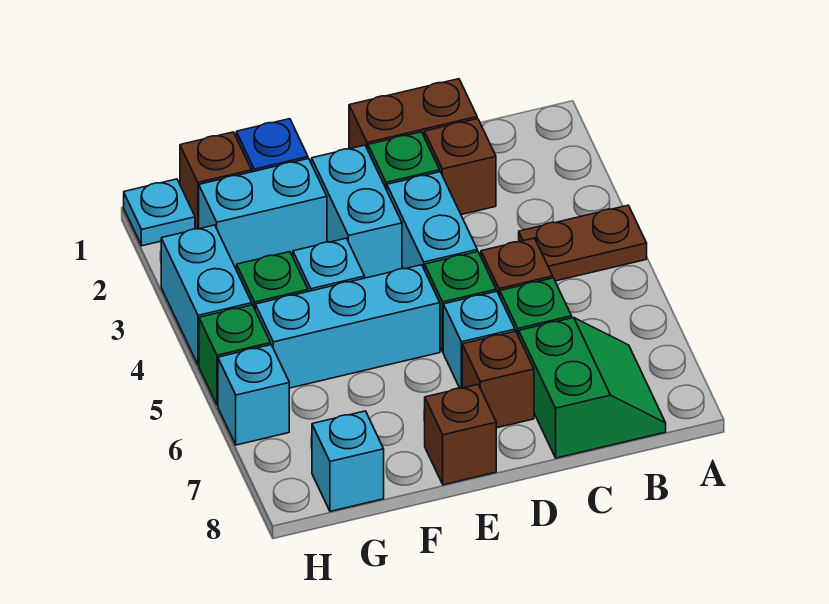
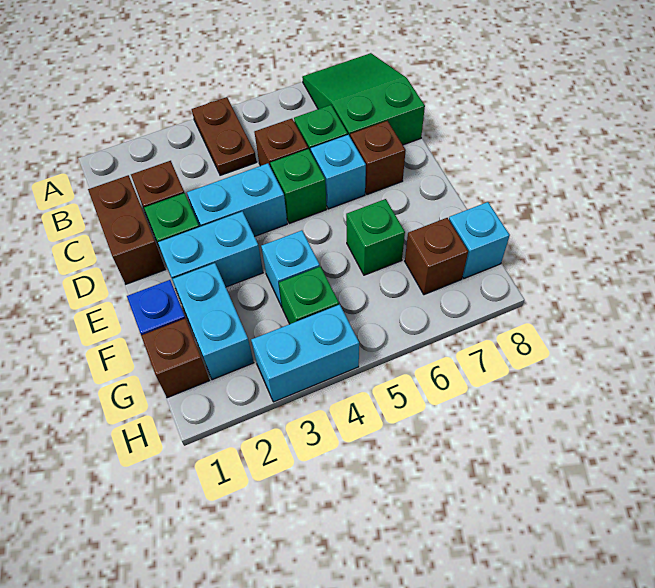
green 2x2 slope [519,318,666,458] -> green 2x3 slope [302,53,425,145]
cyan 1x3 brick [255,265,440,388] -> none
brown 1x1 brick [425,385,496,485] -> brown 1x1 brick moved to [405,218,468,295]
cyan 1x1 plate [124,179,195,246] -> none
green 1x1 brick [199,305,271,405] -> green 1x1 brick moved to [346,199,405,275]
cyan 1x1 brick [218,345,289,445] -> none

